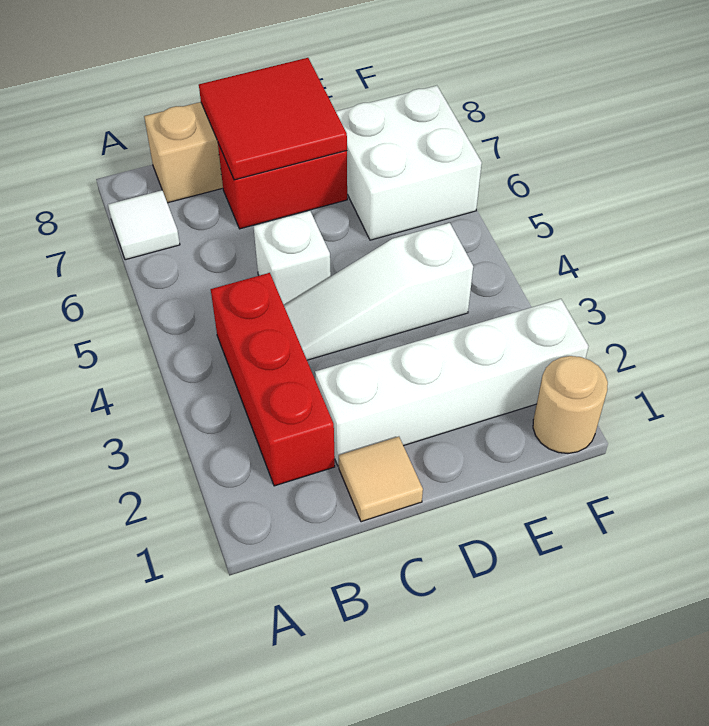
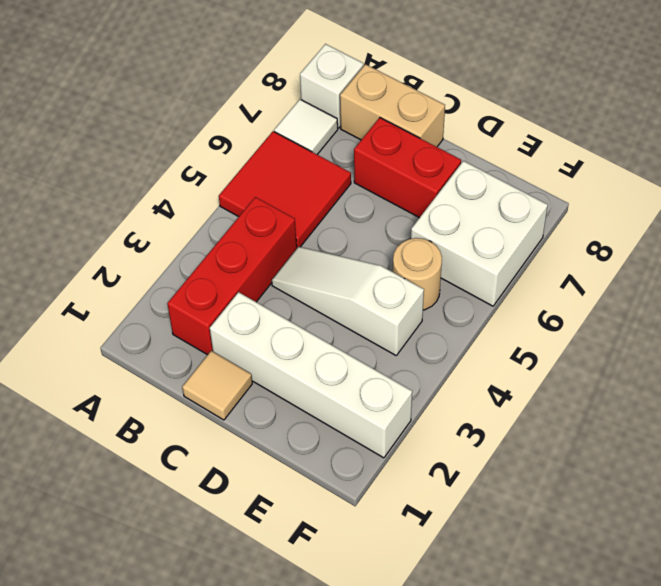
white 1x1 brick [254,211,331,305] -> white 1x1 brick moved to [300,44,363,128]
red 2x2 tile [199,58,347,180] -> red 2x2 tile moved to [219,131,351,248]
tan 1x1 round brick [533,356,608,453] -> tan 1x1 round brick moved to [393,238,442,310]

